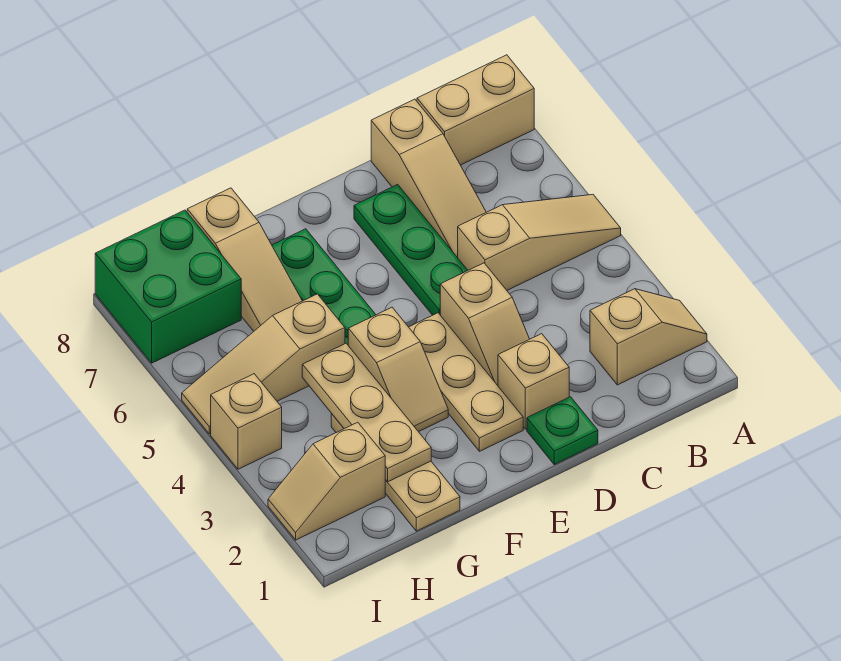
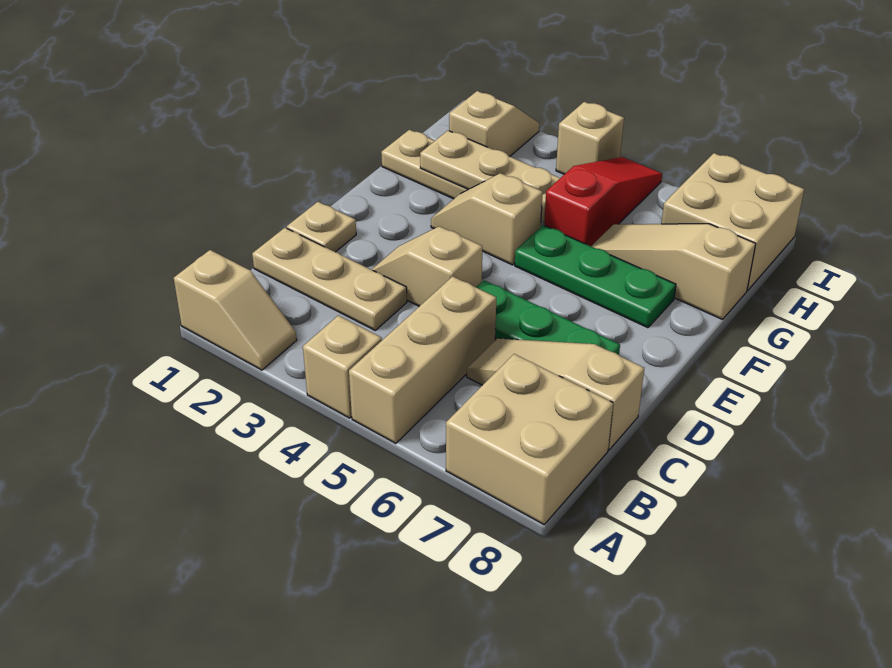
tan 1x2 slope [590,289,707,385] -> tan 1x2 slope turned to [174,250,297,370]
tan 1x3 slope [458,195,621,290] -> tan 1x3 brick [349,276,496,443]
tan 1x2 brick [417,55,534,165] -> tan 2x2 brick [446,354,613,525]
green 1x1 plate [527,397,598,465] -> tan 1x1 plate [287,202,356,252]
tan 1x1 brick [498,334,569,429] -> tan 1x1 brick moved to [303,316,382,418]
tan 1x3 plate [409,313,523,451] -> tan 1x3 plate moved to [252,228,407,330]
tan 1x3 slope [182,294,345,434] -> red 1x3 slope [544,157,662,246]
green 2x2 brick [95,210,241,363] -> tan 2x2 brick [661,153,804,290]

